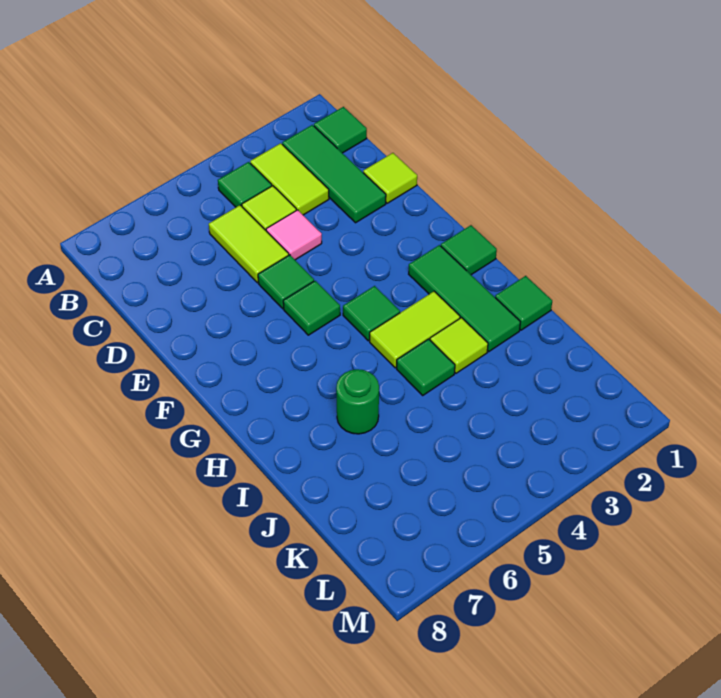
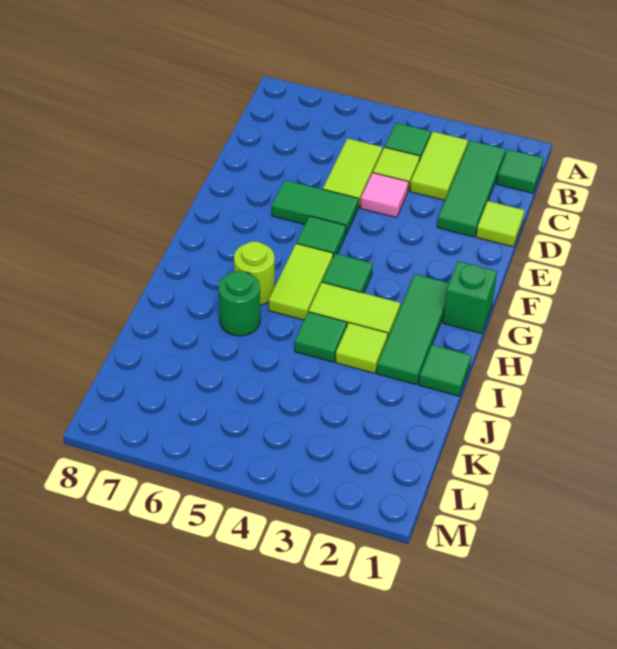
green 1x1 tile [258,255,314,309] -> green 1x2 tile [272,180,359,234]
green 1x1 tile [441,225,497,275] -> green 1x1 brick [443,261,497,334]
none -> lime 1x2 tile [269,244,333,320]
none -> lime 1x1 round brick [234,242,275,305]

